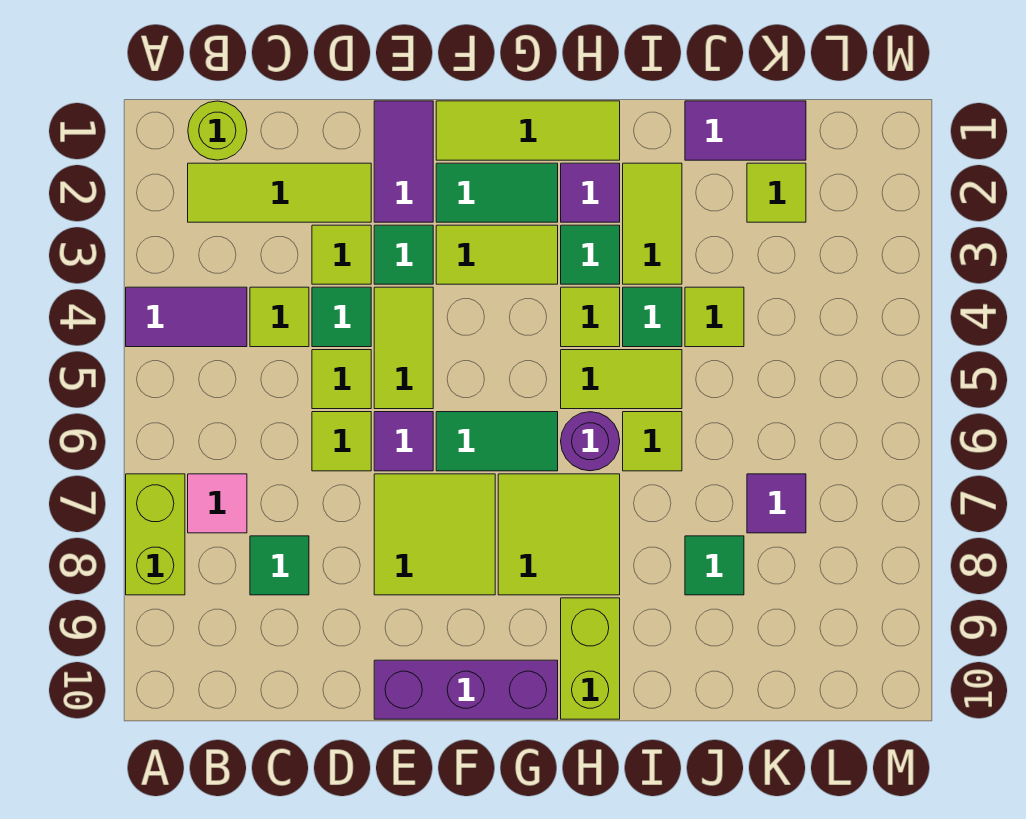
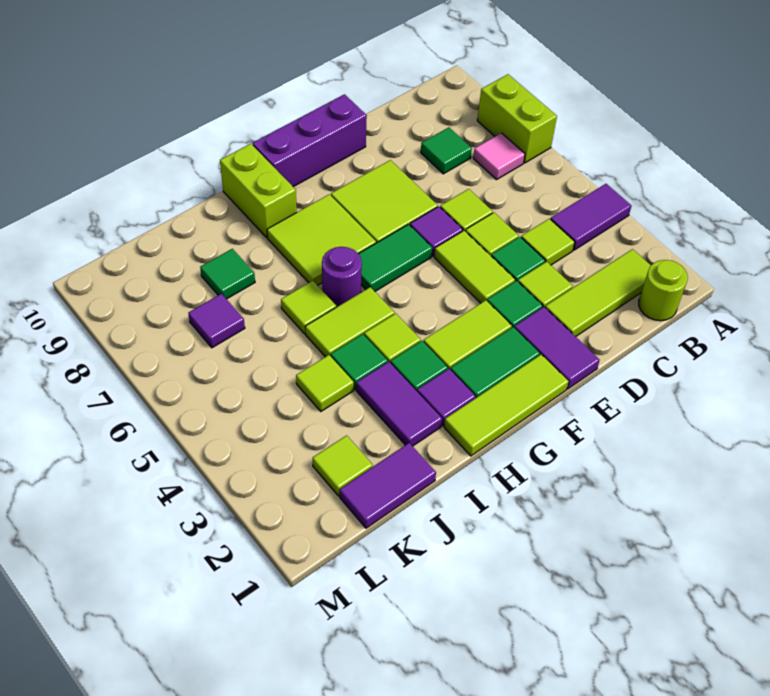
lime 1x2 tile [623,163,682,284] -> purple 1x2 tile [356,362,442,446]

